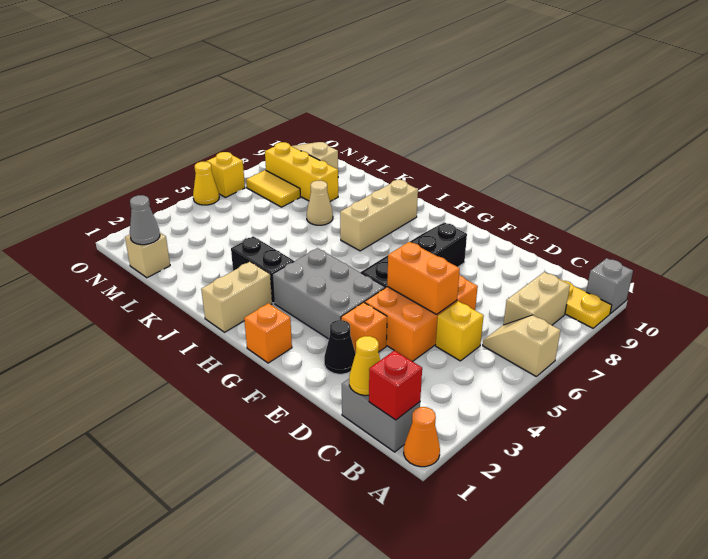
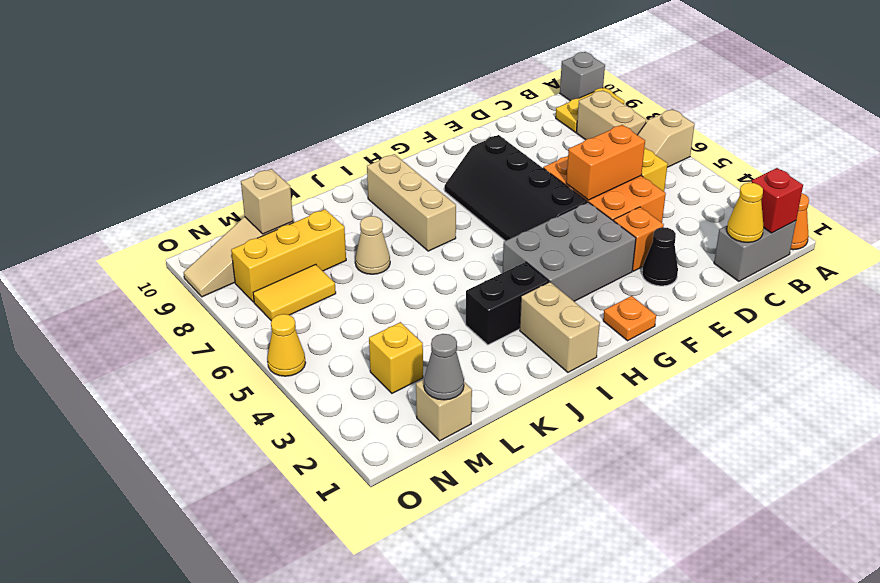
orange 1x1 brick [244,303,292,363] -> orange 1x1 plate [603,296,656,341]
none -> tan 1x1 brick [241,169,293,234]
yellow 1x1 brick [206,152,245,197] -> yellow 1x1 brick moved to [369,322,423,393]

